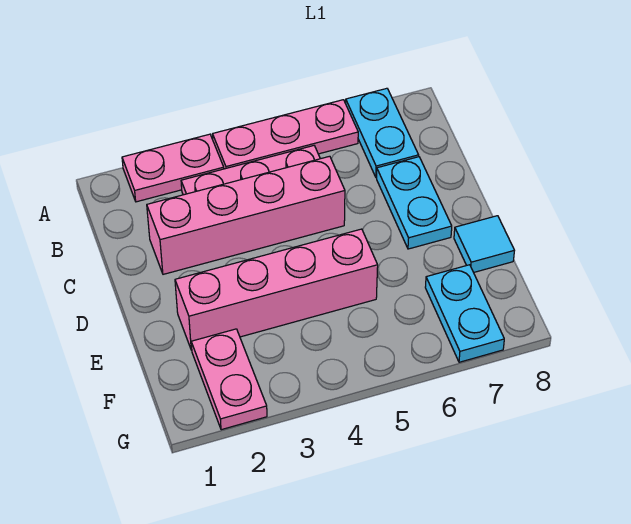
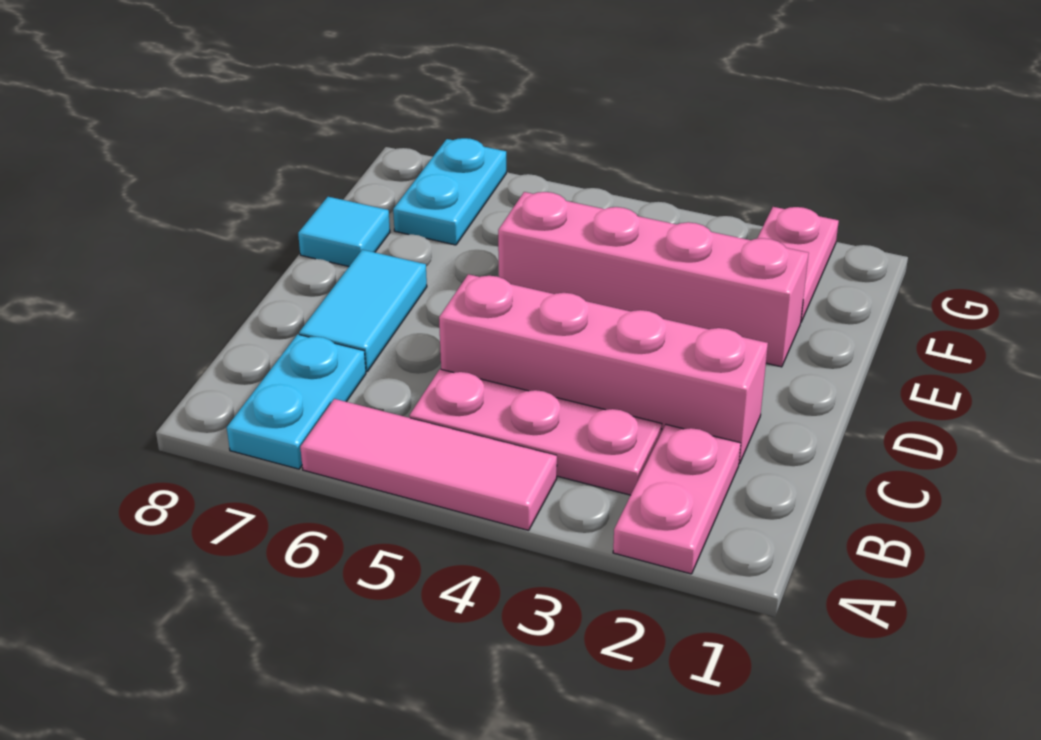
pink 1x2 plate [122,134,224,202] -> pink 1x2 plate turned to [613,425,741,574]
pink 1x3 plate [213,100,358,169] -> pink 1x3 tile [300,399,557,530]
cyan 1x2 plate [377,157,452,249] -> cyan 1x2 tile [299,250,427,372]

